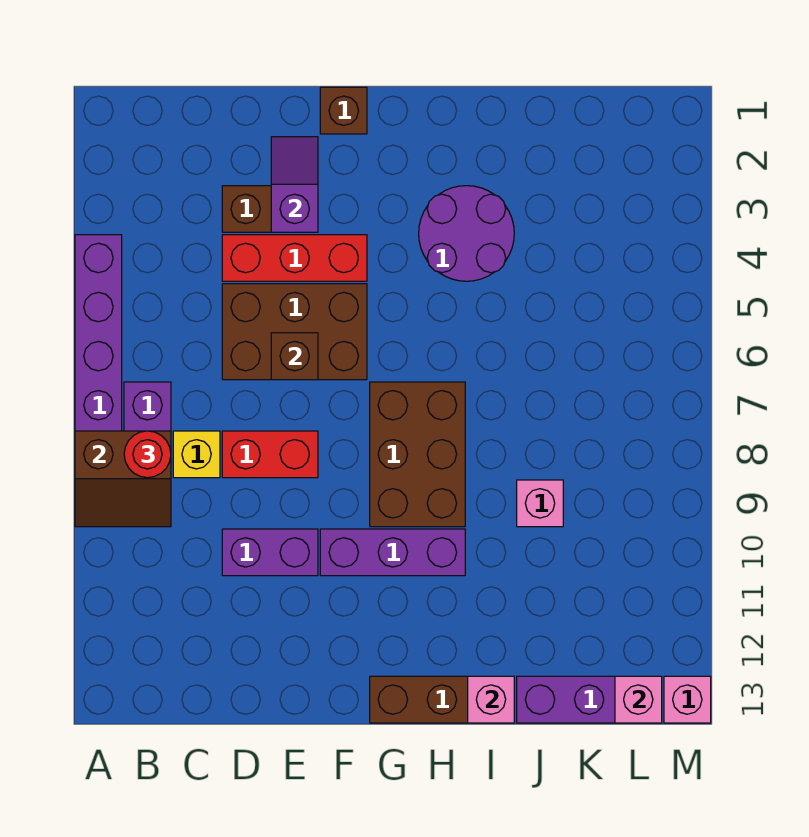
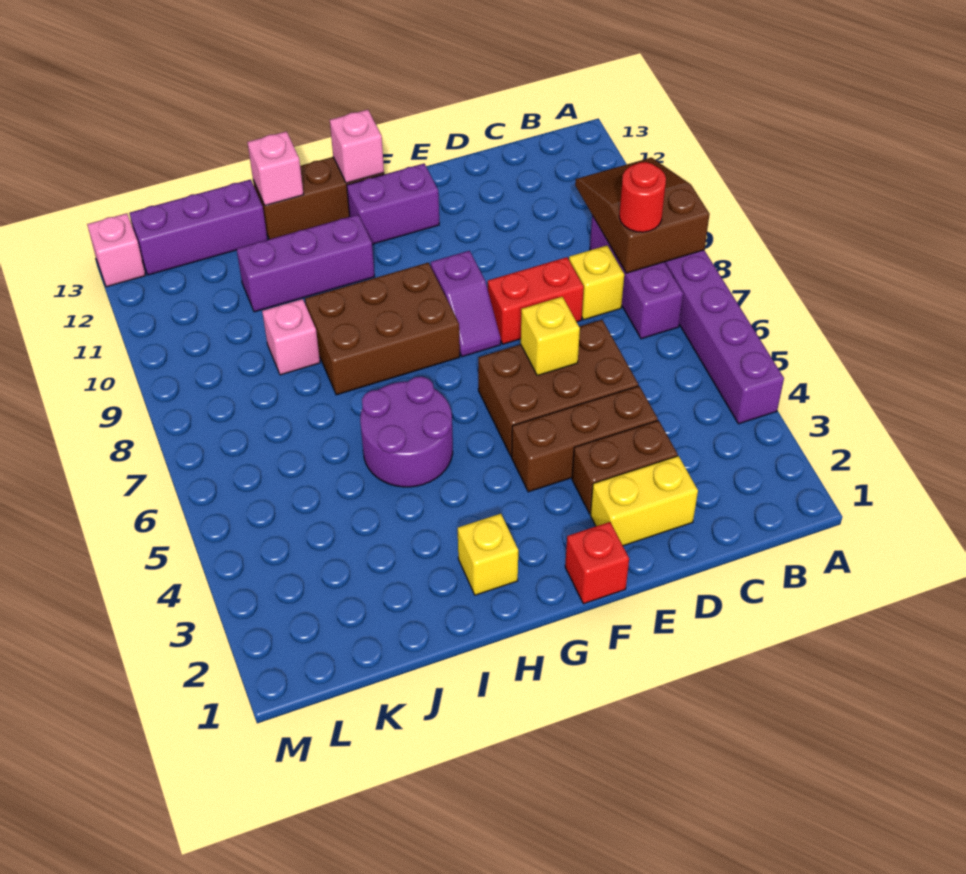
brown 2x2 slope [75,431,171,527] -> brown 2x3 slope [575,158,710,273]
none -> yellow 1x2 brick [590,456,698,546]
red 1x3 brick [222,235,367,281] -> brown 1x3 brick [512,386,658,492]
purple 1x2 brick [222,529,318,576] -> purple 1x2 brick moved to [347,164,439,244]
purple 1x2 slope [271,137,318,232] -> purple 1x2 slope moved to [431,251,501,357]
brown 1x1 brick [271,333,318,380] -> yellow 1x1 brick [521,297,580,376]
brown 1x1 brick [320,87,367,134] -> red 1x1 brick [565,522,629,604]
purple 1x3 brick [320,529,465,576] -> purple 1x3 brick moved to [237,215,375,312]
brown 2x3 brick [370,382,465,527] -> brown 2x3 brick turned to [305,263,460,395]
none -> yellow 1x1 brick [458,514,518,595]
purple 2x2 round brick [419,186,514,281] -> purple 2x2 round brick moved to [360,377,453,487]
pink 1x1 brick [615,676,662,723] -> pink 1x1 brick moved to [330,110,384,183]

